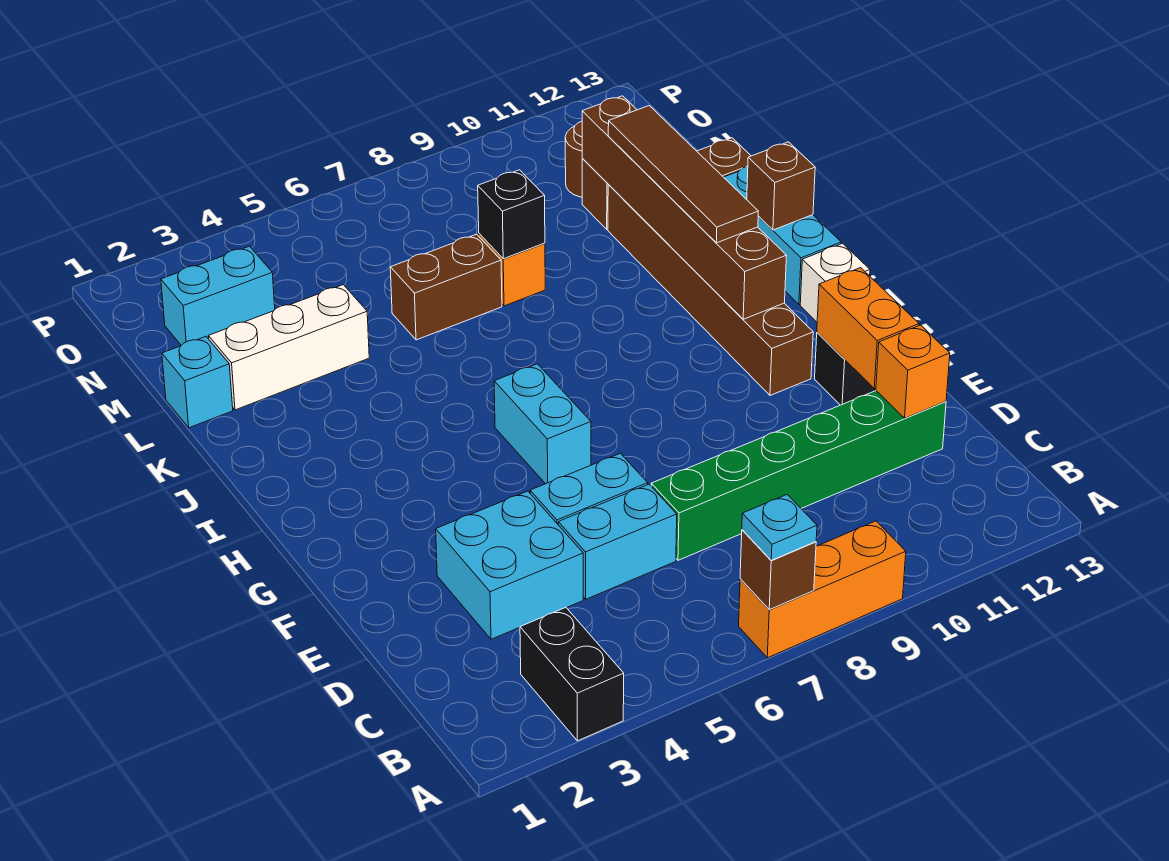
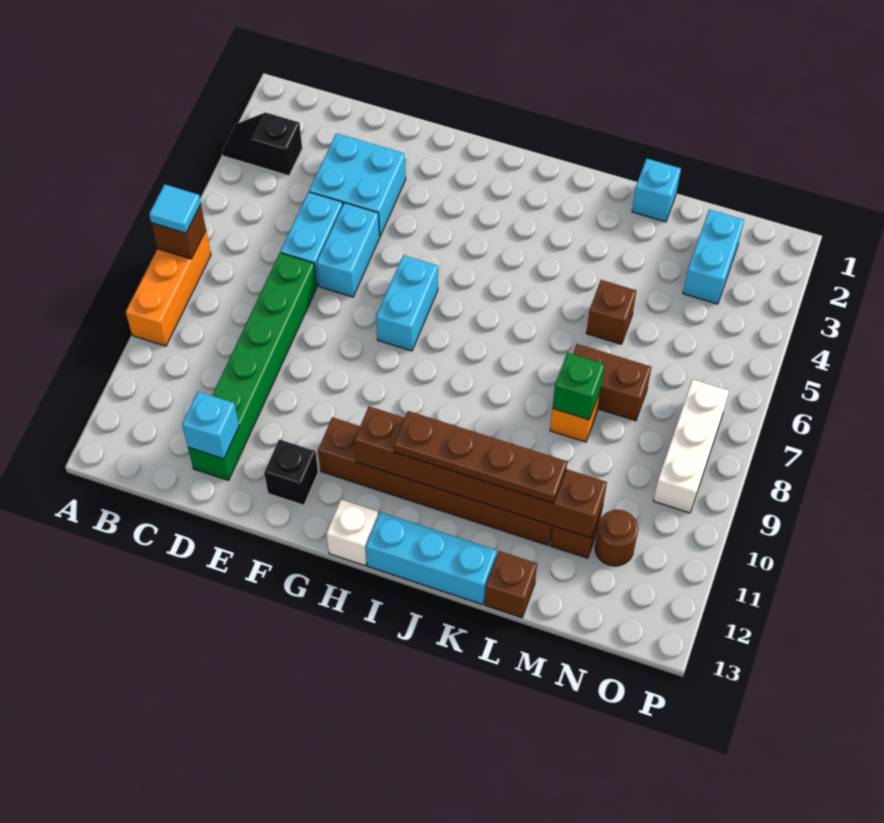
black 1x2 brick [520,607,624,741] -> black 1x2 slope [222,112,302,176]
cyan 1x1 plate [742,495,817,560] -> cyan 1x1 tile [149,184,201,233]
orange 1x1 brick [876,325,950,418] -> cyan 1x1 brick [182,391,239,459]
orange 1x2 brick [817,268,919,389] -> none
cyan 1x2 brick [494,364,591,484] -> cyan 1x2 brick turned to [376,255,438,351]
brown 1x4 tile [608,106,758,243] -> brown 1x4 plate [394,411,567,503]
brown 1x1 brick [747,142,815,230] -> brown 1x1 brick moved to [586,280,636,344]
white 1x3 brick [208,285,369,410] -> white 1x3 brick moved to [653,379,729,513]
brown 1x2 brick [390,234,502,340] -> brown 1x2 brick turned to [573,344,651,421]
black 1x1 brick [478,170,545,259] -> green 1x1 brick [552,353,605,420]

